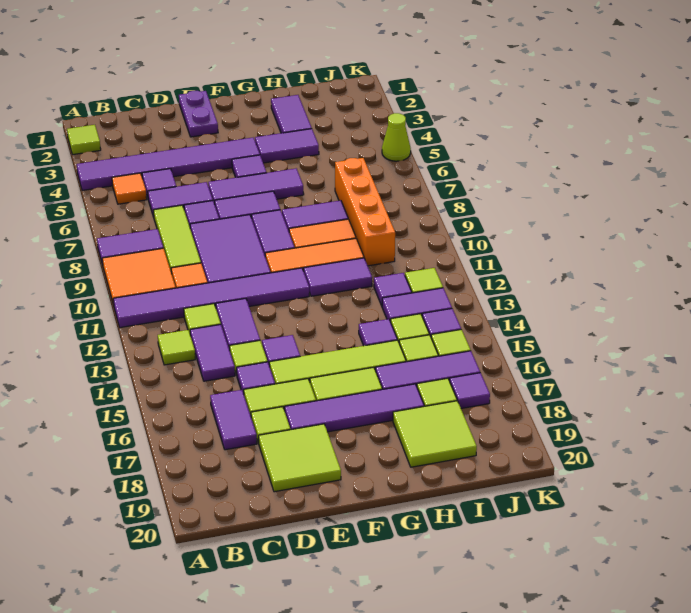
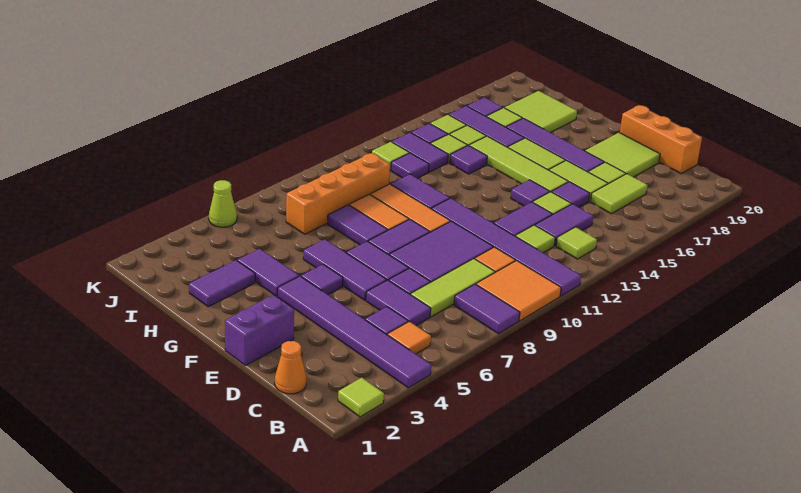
none -> orange 1x1 cone [275,341,307,394]
purple 1x2 tile [210,390,257,450] -> lime 1x2 tile [591,174,648,214]
none -> orange 1x3 brick [620,105,702,174]
purple 1x2 plate [179,91,218,137] -> purple 1x2 brick [225,295,294,365]

